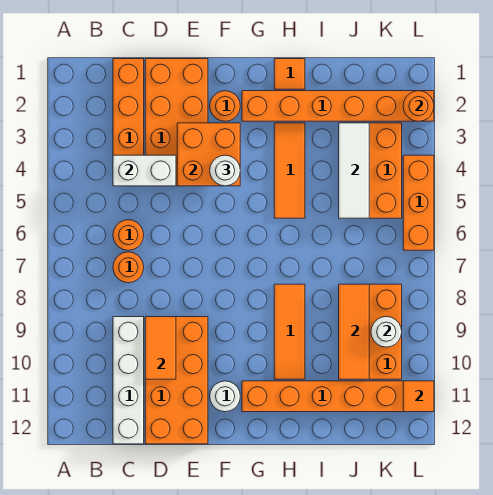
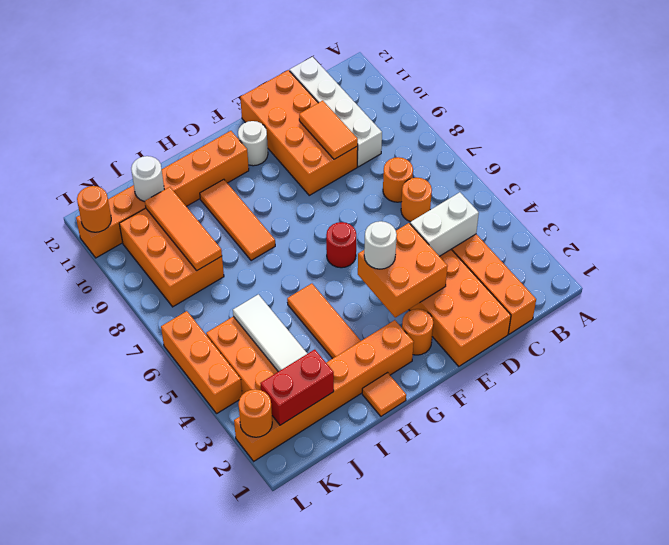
none -> red 1x1 round brick [326,222,356,268]
none -> red 1x2 brick [260,349,334,425]
white 1x1 round brick [371,317,402,347] -> white 1x1 round brick moved to [131,156,164,202]
orange 1x1 tile [403,381,434,412] -> orange 1x1 round brick [77,186,111,232]

